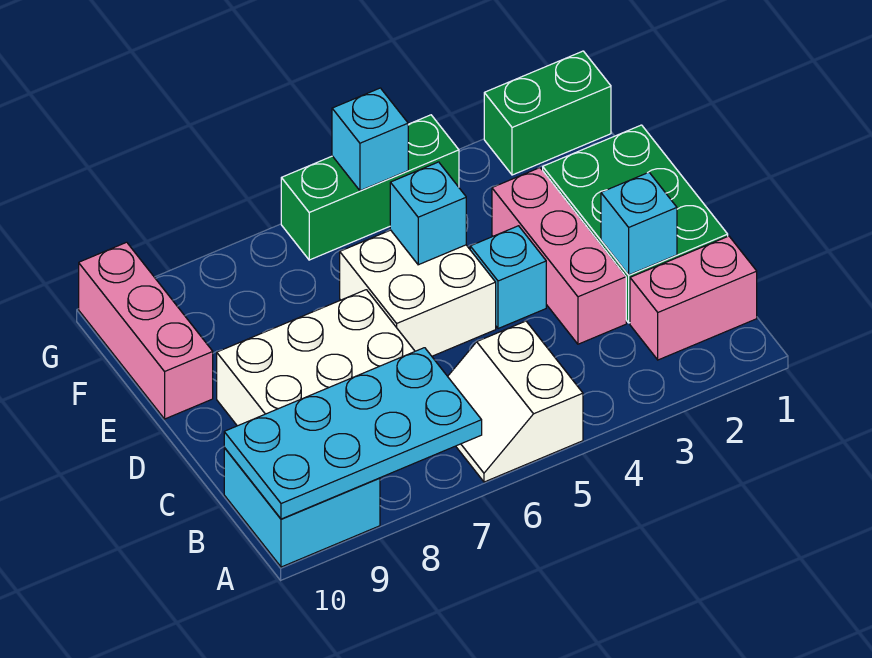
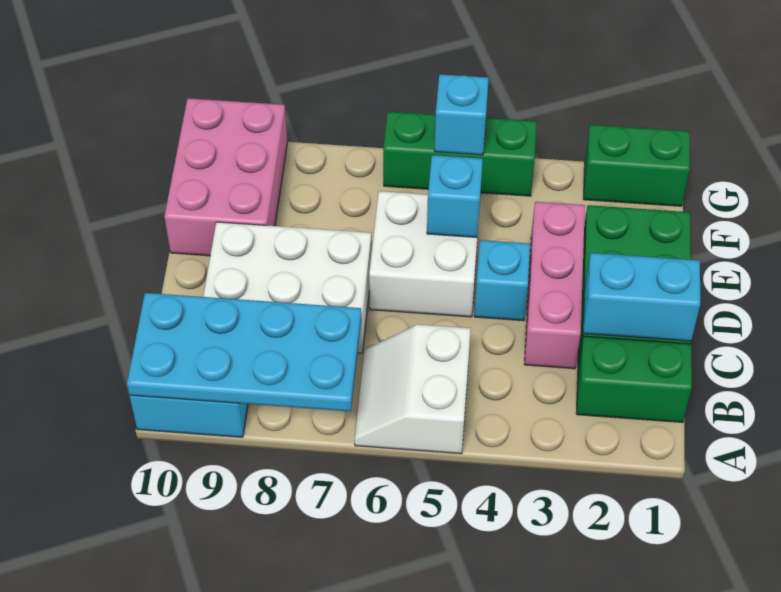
pink 1x2 brick [630,236,757,360] -> green 1x2 brick [576,336,692,422]
cyan 1x1 brick [601,172,677,275] -> cyan 1x2 brick [583,253,700,341]
pink 1x3 brick [79,242,213,419] -> pink 2x3 brick [164,98,287,256]

